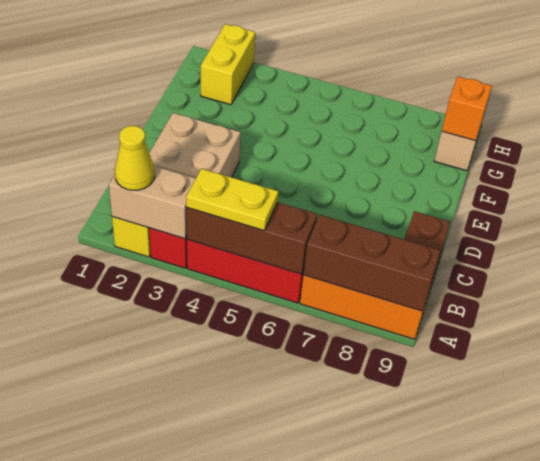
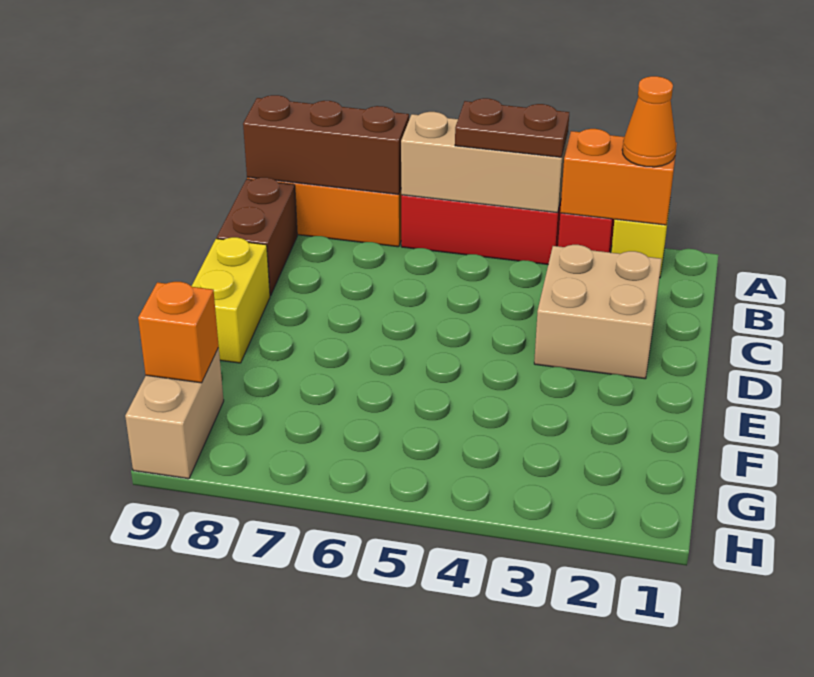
tan 1x2 brick [109,166,196,239] -> orange 1x2 brick [560,129,677,225]
yellow 1x1 cone [115,126,155,190] -> orange 1x1 cone [622,76,676,167]
brown 1x3 brick [187,202,317,274] -> tan 1x3 brick [401,112,568,213]
yellow 1x2 plate [186,169,279,230] -> brown 1x2 plate [455,98,569,157]
yellow 1x2 brick [201,24,255,105] -> yellow 1x2 brick moved to [192,237,270,363]

